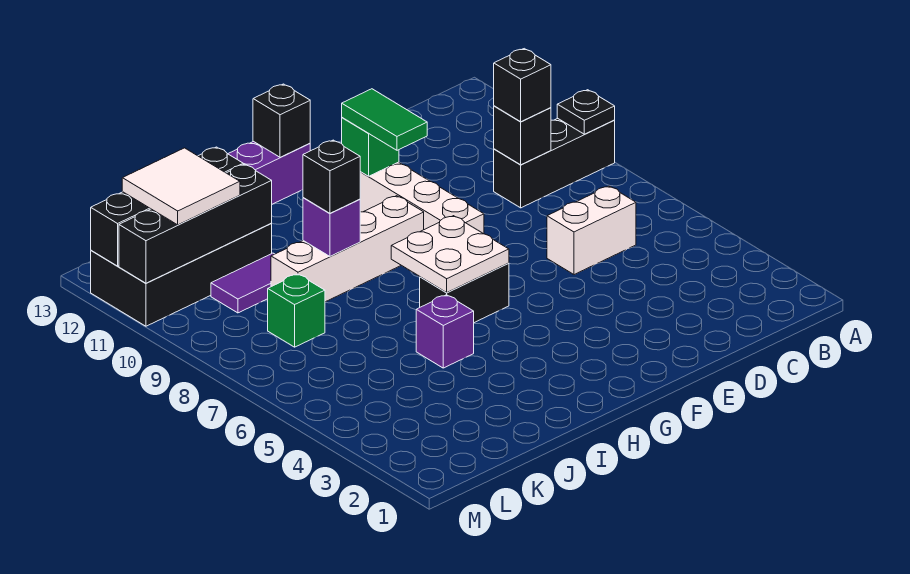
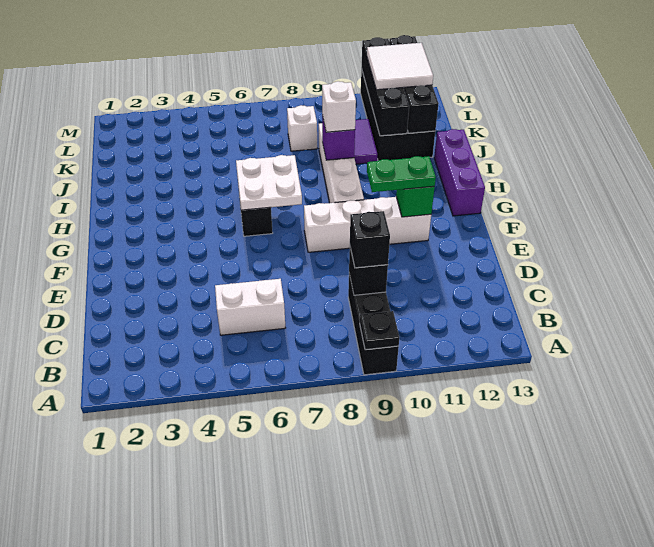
white 1x2 brick [547,186,636,275] -> white 1x2 brick turned to [215,279,285,335]
green 1x2 tile [342,89,427,150] -> green 1x2 plate [367,156,436,192]
black 1x1 brick [253,84,310,157] -> none
purple 1x1 brick [416,295,474,368] -> none
black 1x1 brick [303,140,360,213] -> white 1x1 brick [322,81,356,132]
green 1x1 brick [268,274,325,347] -> white 1x1 brick [287,105,317,151]

